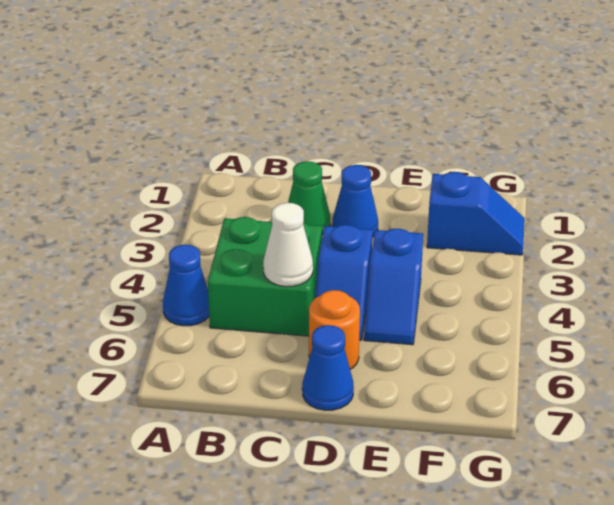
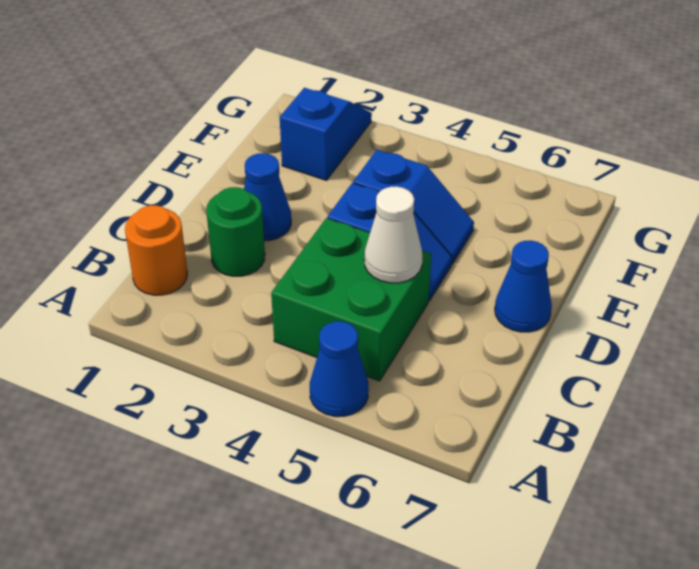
green 1x1 cone [288,161,330,235] -> green 1x1 round brick [206,187,265,276]
orange 1x1 round brick [309,290,360,369] -> orange 1x1 round brick moved to [125,205,187,295]

